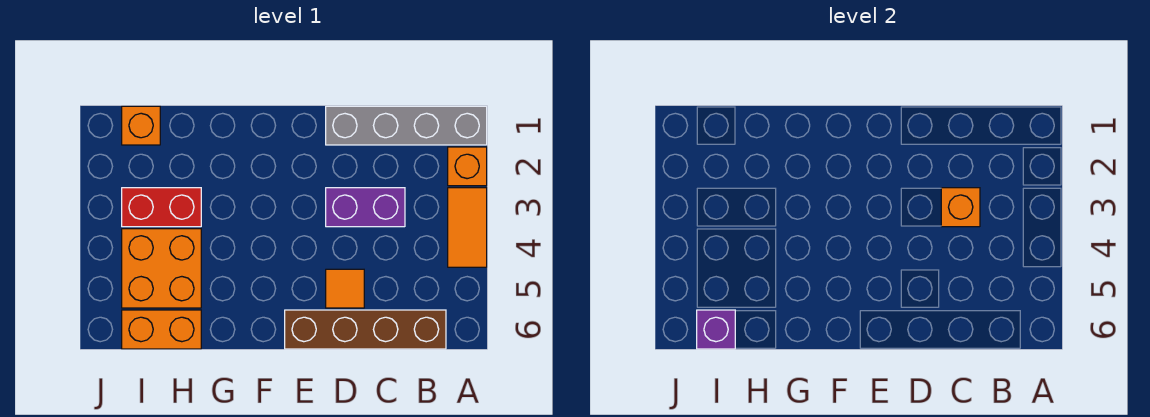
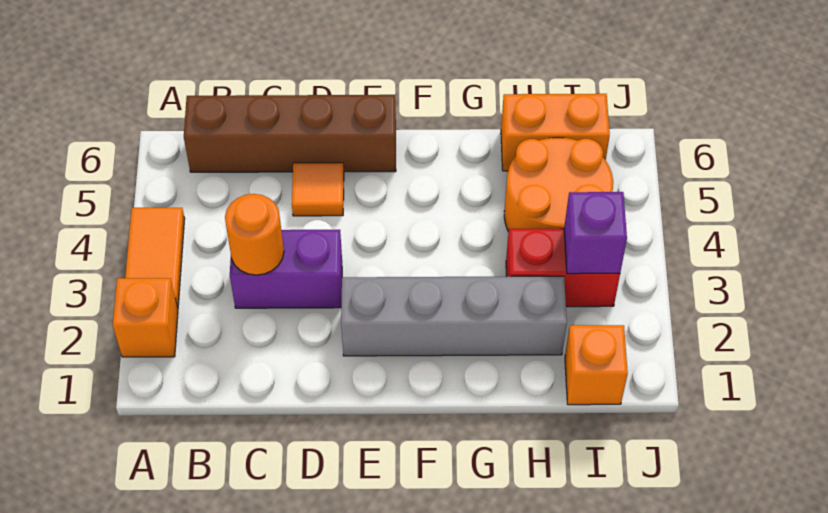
grey 1x4 brick [326,106,487,145] -> grey 1x4 brick moved to [341,276,567,356]
orange 1x1 brick [941,188,980,227] -> orange 1x1 round brick [225,194,284,275]
orange 2x2 brick [122,229,201,308] -> orange 2x2 round brick [504,137,613,232]
purple 1x1 brick [697,310,735,349] -> purple 1x1 brick moved to [564,192,627,274]

